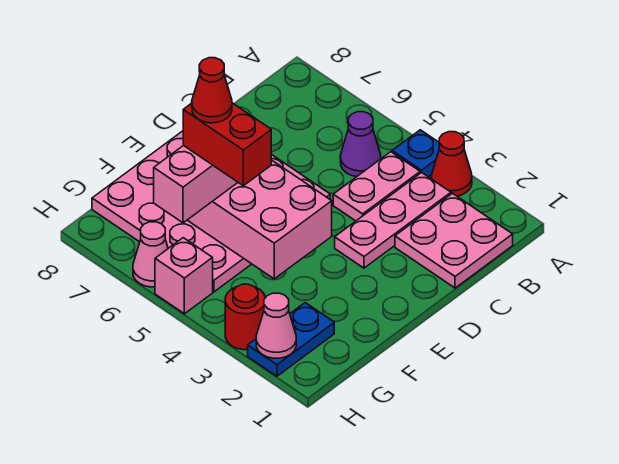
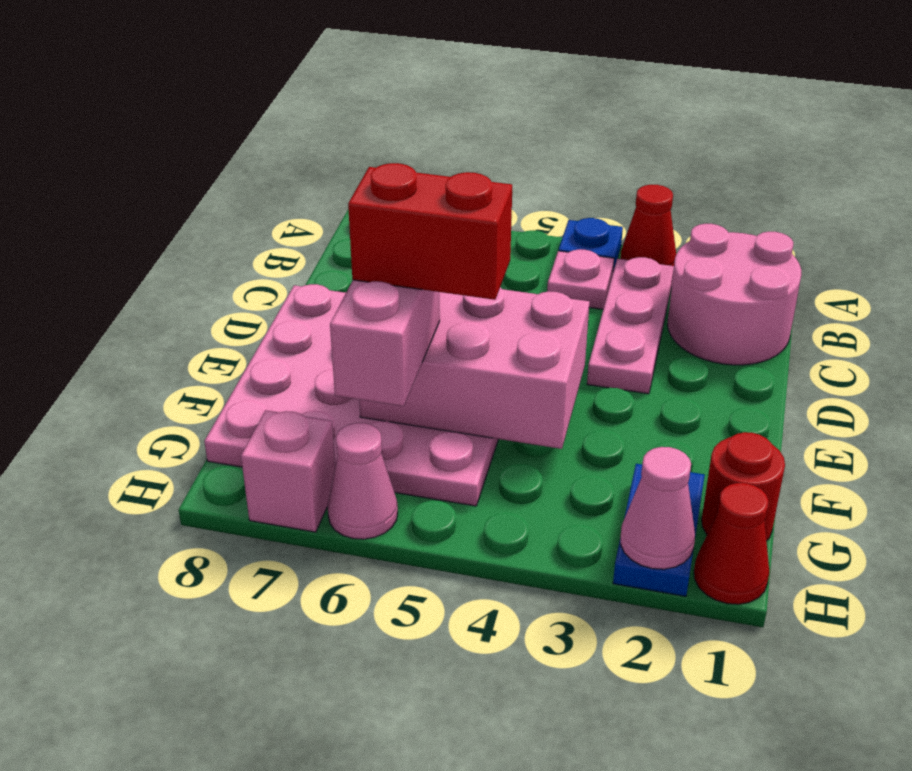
pink 2x2 plate [395,193,513,288] -> pink 2x2 round brick [667,224,801,365]
pink 1x2 plate [333,152,420,221] -> pink 1x1 plate [547,249,614,309]
purple 1x1 cone [340,112,381,177] -> none
red 1x1 cone [192,58,232,123] -> red 1x1 cone moved to [694,483,769,604]
red 1x1 round brick [225,284,265,350] -> red 1x1 round brick moved to [702,432,785,541]
pink 1x1 brick [155,238,213,314] -> pink 1x1 brick moved to [241,410,335,532]

